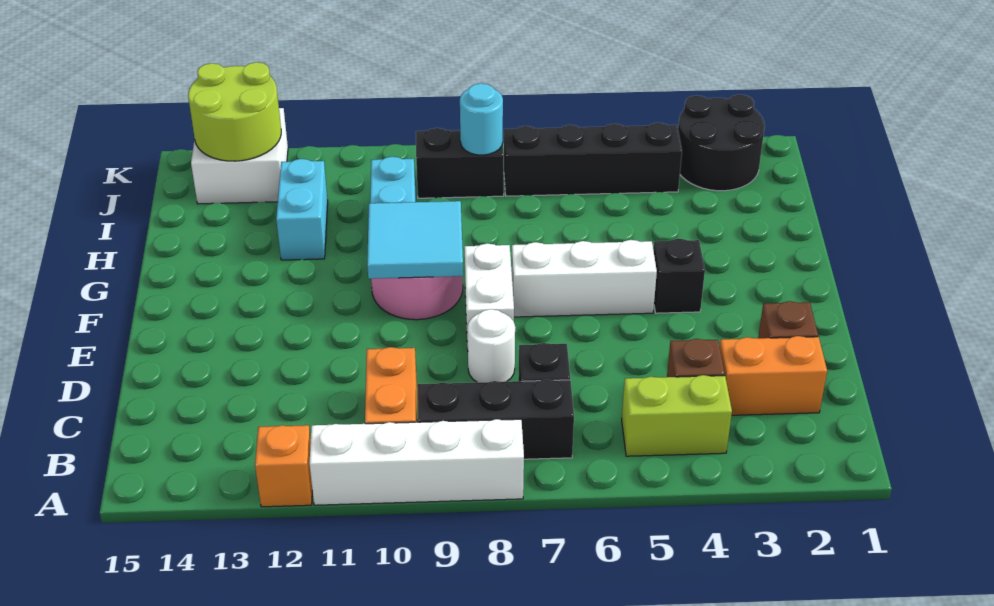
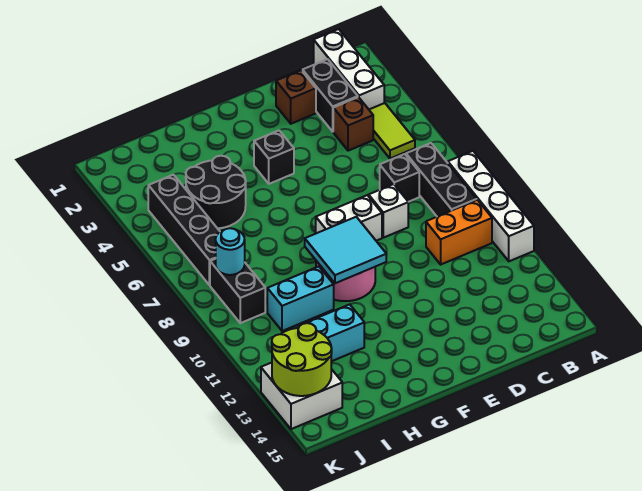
orange 1x1 brick [255,425,312,507] -> none
lime 1x2 brick [622,375,732,456] -> lime 1x2 tile [369,103,415,159]
orange 1x2 brick [720,336,827,415] -> black 1x2 brick [303,59,358,131]
white 1x1 round brick [468,309,515,382] -> white 1x1 brick [369,184,408,238]
white 1x3 brick [512,240,657,317] -> white 1x3 brick moved to [314,29,384,109]
black 2x2 round brick [678,95,765,191] -> black 2x2 round brick moved to [186,156,246,228]

